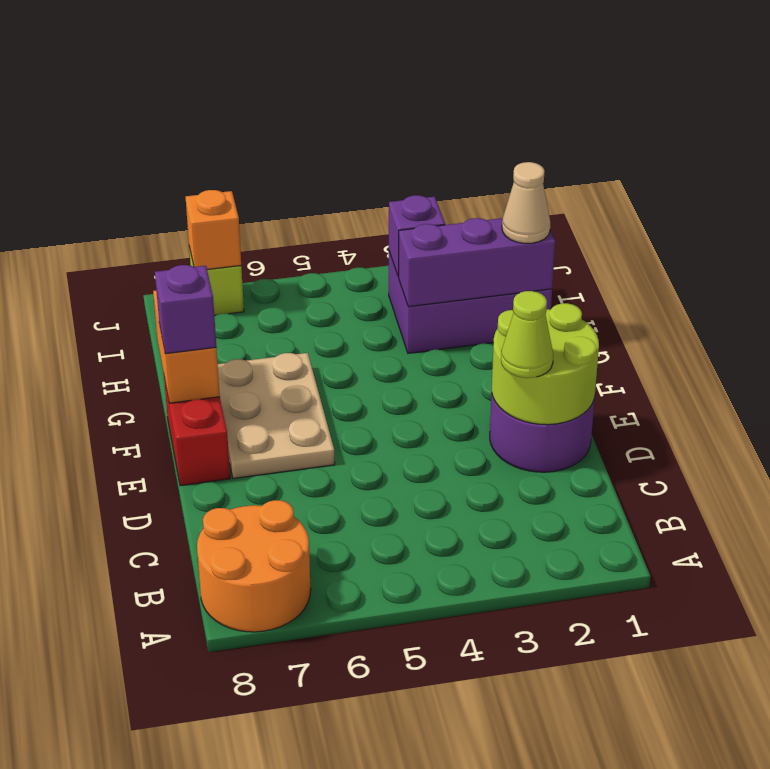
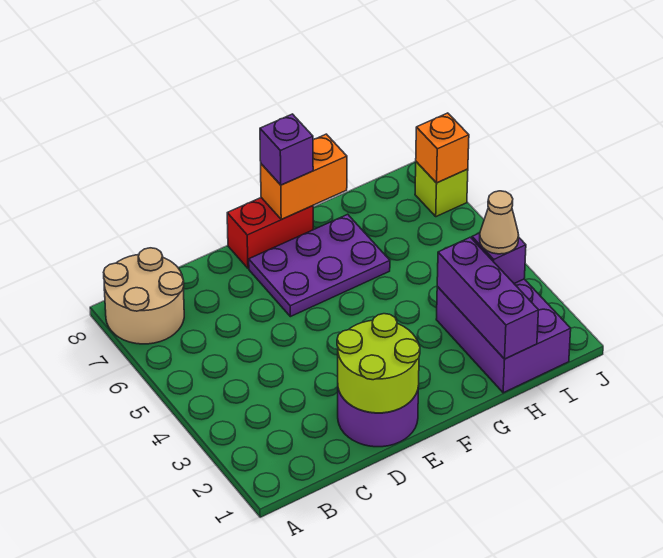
orange 2x2 round brick [197,500,311,632] -> tan 2x2 round brick [104,248,184,344]
lime 1x1 cone [501,291,553,378] -> none
tan 2x3 plate [218,353,335,478] -> purple 2x3 plate [249,214,390,317]
tan 1x1 cone [502,162,550,243] -> tan 1x1 cone moved to [480,191,519,254]

